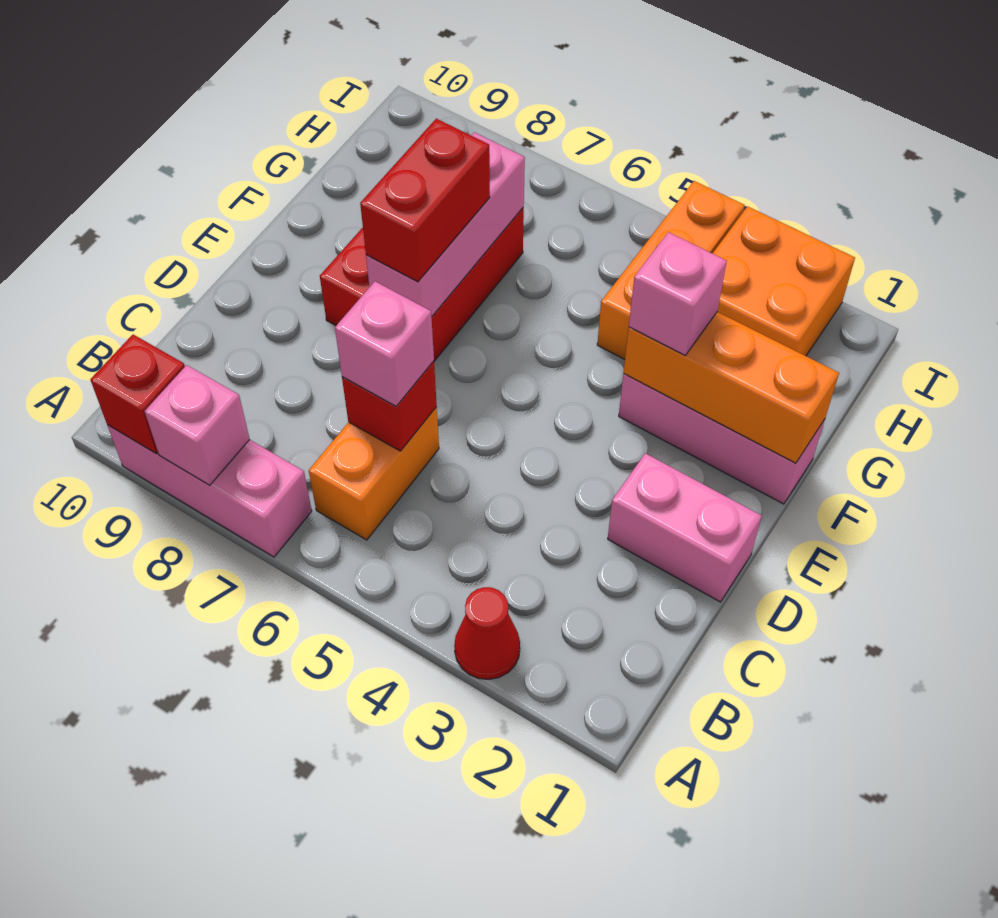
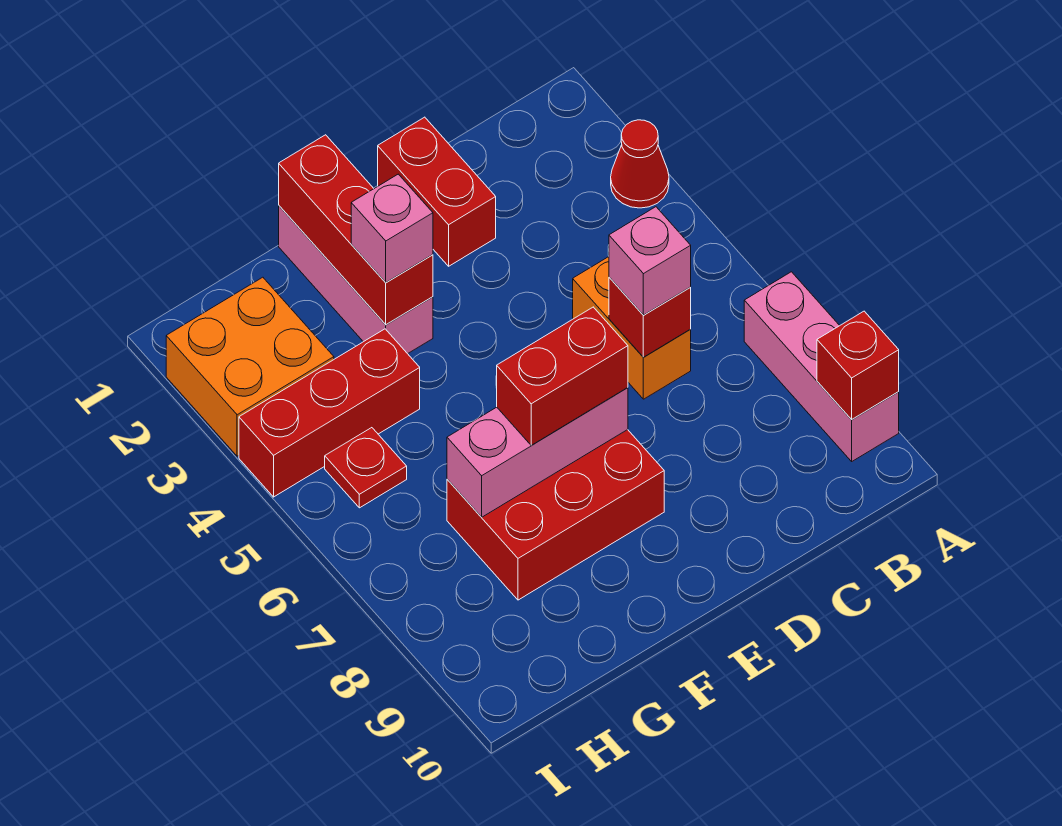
pink 1x1 brick [145,365,250,485] -> none
orange 1x2 brick [309,407,439,540] -> orange 1x2 brick turned to [573,257,691,399]
pink 1x2 brick [608,453,762,602] -> red 1x2 brick [378,117,496,266]
orange 1x3 brick [624,312,839,463] -> red 1x3 brick [279,135,433,325]
orange 1x3 brick [597,181,745,359] -> red 1x3 brick [239,329,420,497]
none -> red 1x1 plate [325,428,407,508]

